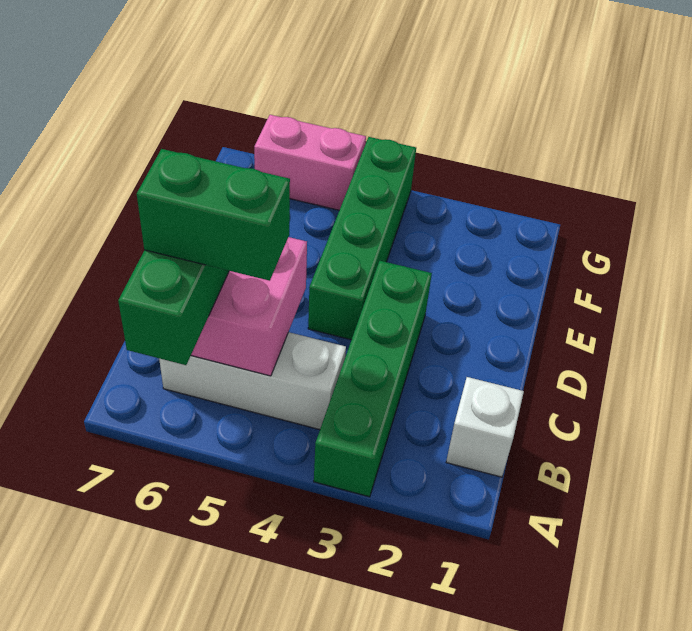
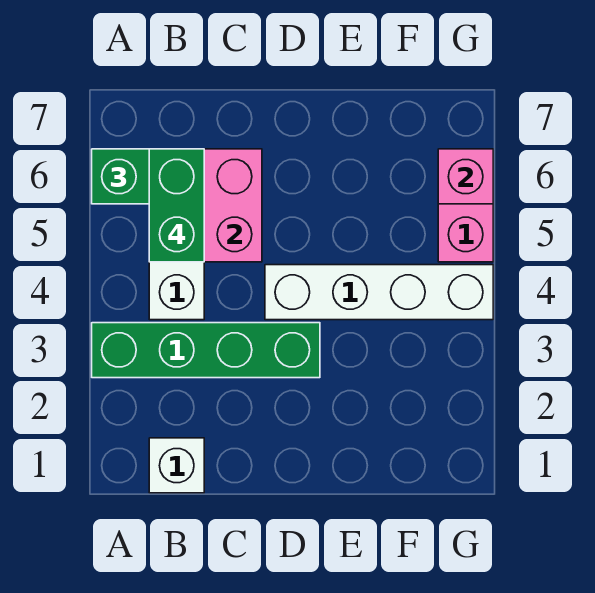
green 1x4 brick [308,137,416,340] -> white 1x4 brick [265,265,493,320]
none -> pink 1x1 brick [438,149,493,204]

